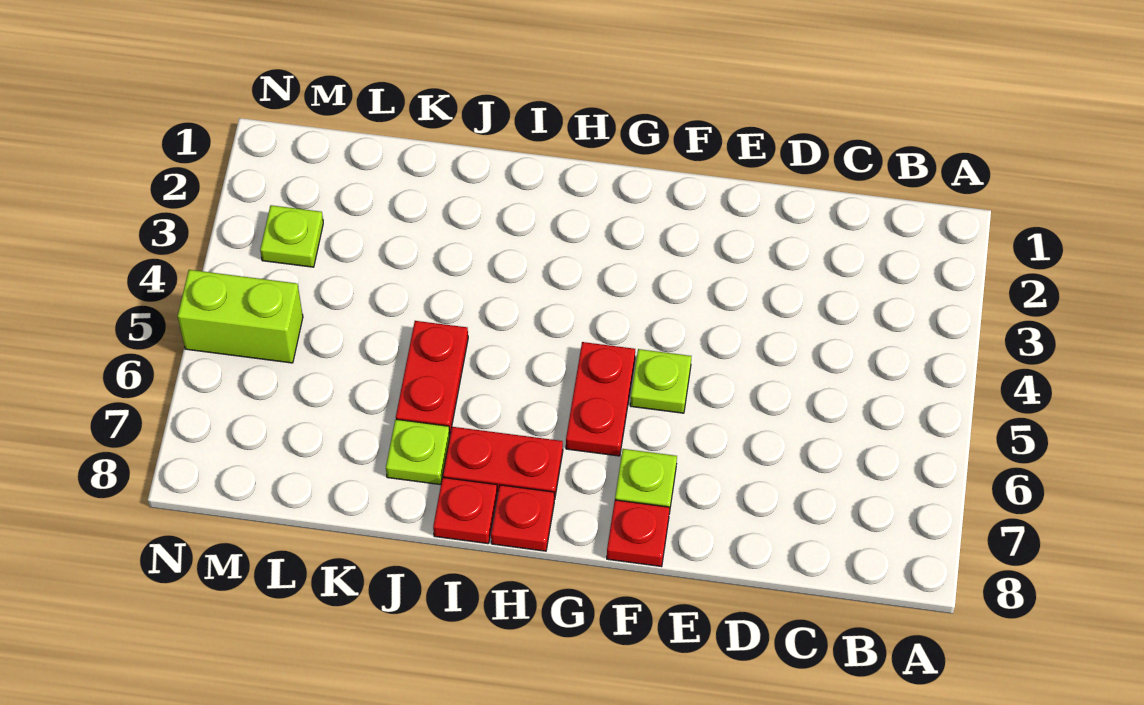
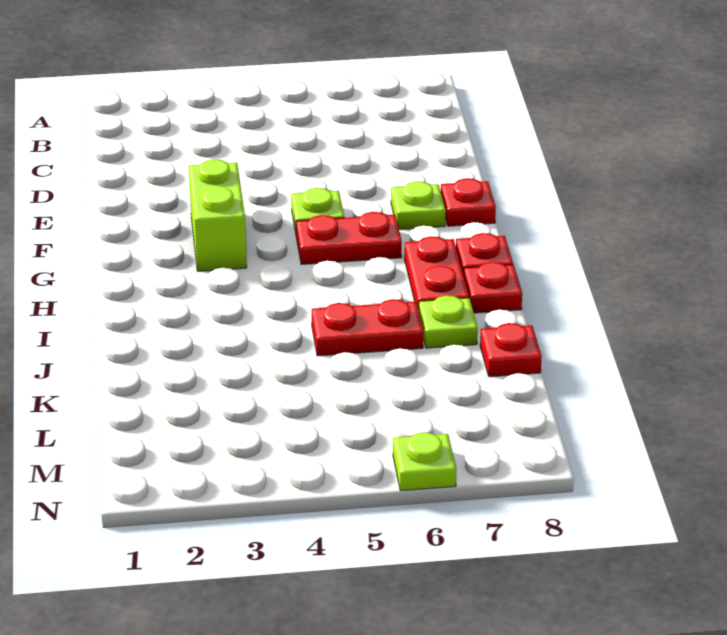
none -> red 1x1 plate [480,323,542,377]
lime 1x1 plate [260,205,323,267] -> lime 1x1 plate moved to [393,432,457,491]
lime 1x2 brick [178,270,303,363] -> lime 1x2 brick moved to [189,159,247,271]

